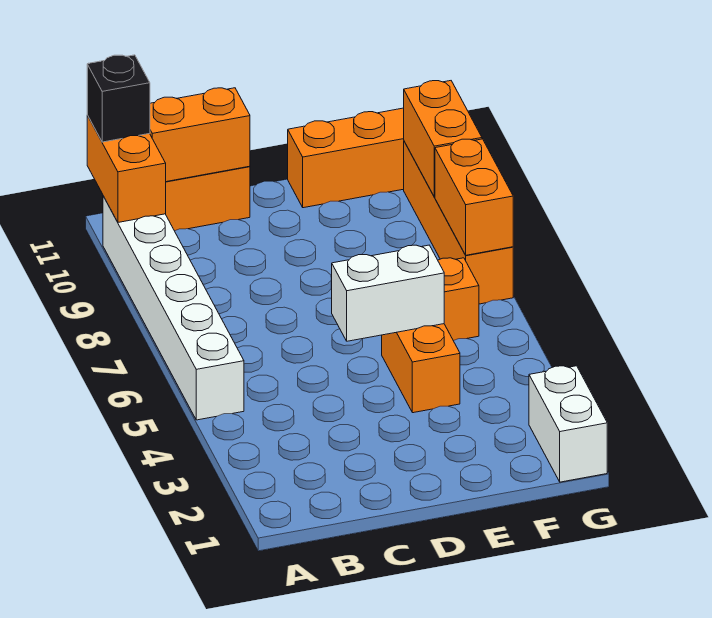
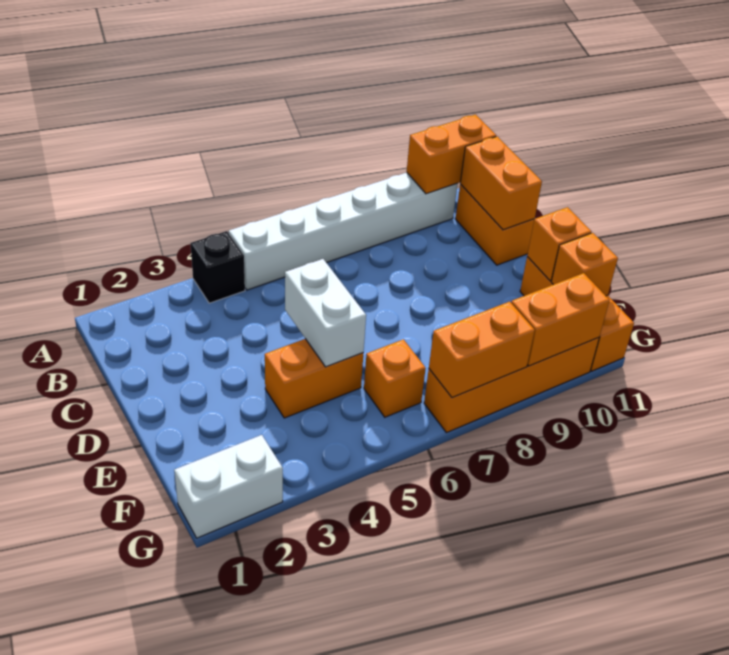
black 1x1 brick [87,55,150,142] -> black 1x1 brick moved to [190,231,245,303]
none -> orange 1x1 brick [527,207,591,281]
none -> orange 1x1 brick [551,233,618,296]

